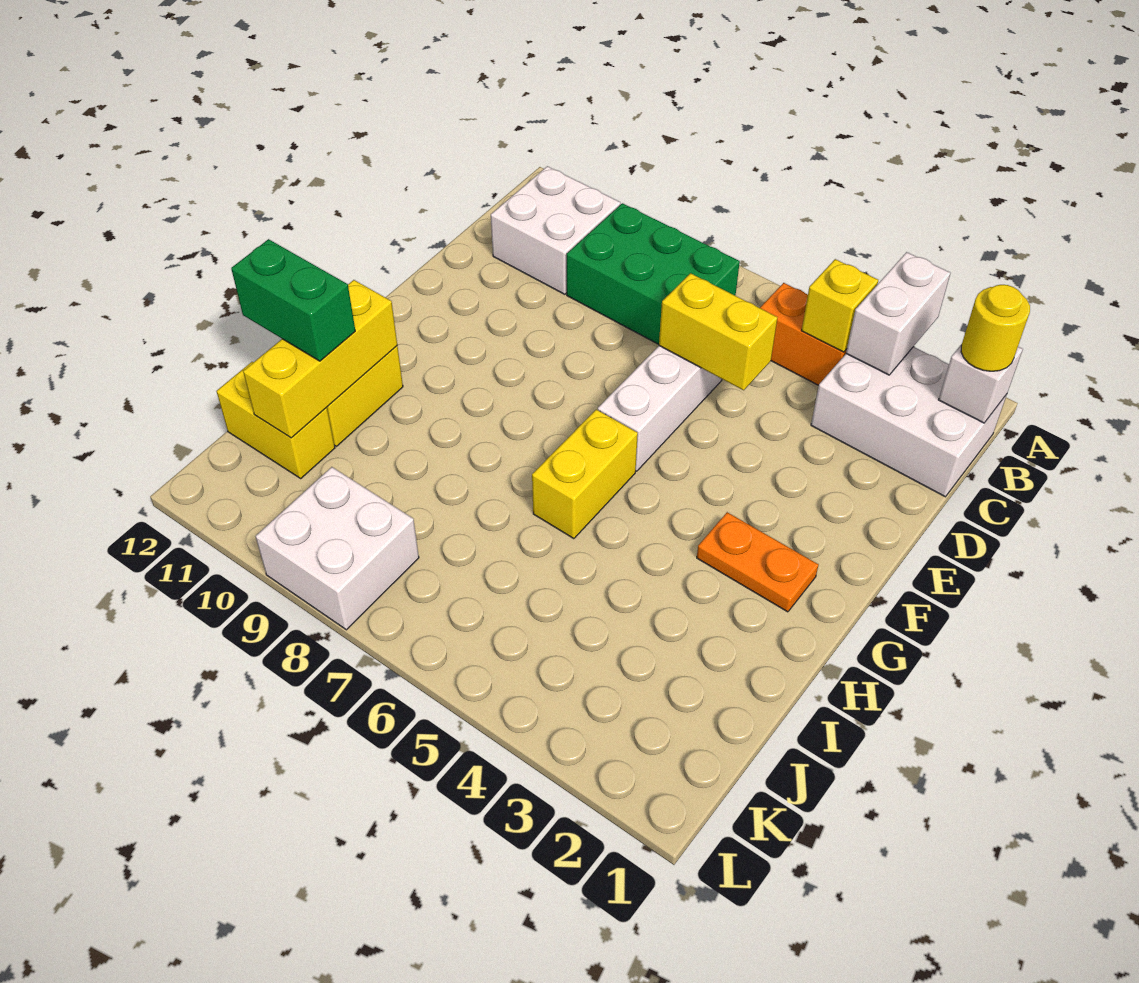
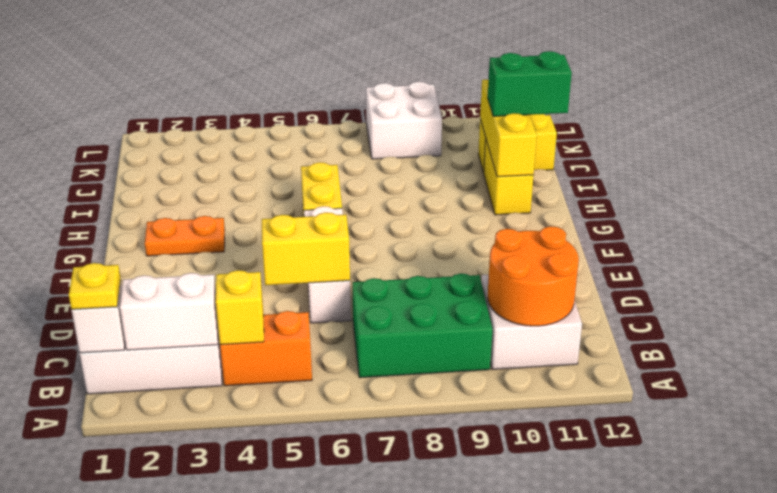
white 1x2 brick [846,252,950,375] -> white 1x2 brick turned to [120,273,218,350]
yellow 1x1 round brick [961,285,1030,371] -> yellow 1x1 plate [69,263,121,309]
none -> orange 2x2 round brick [488,226,579,326]

